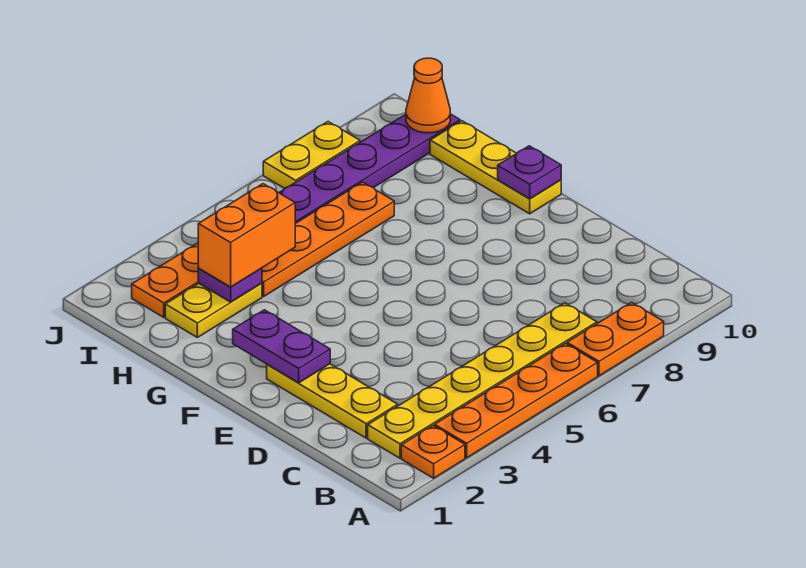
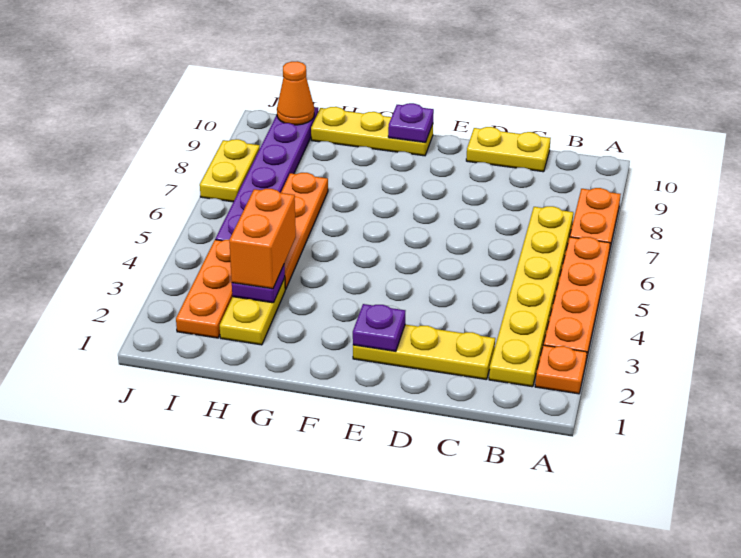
none -> yellow 1x2 plate [466,127,551,172]
purple 1x2 plate [233,310,330,383] -> purple 1x1 plate [353,304,405,351]

